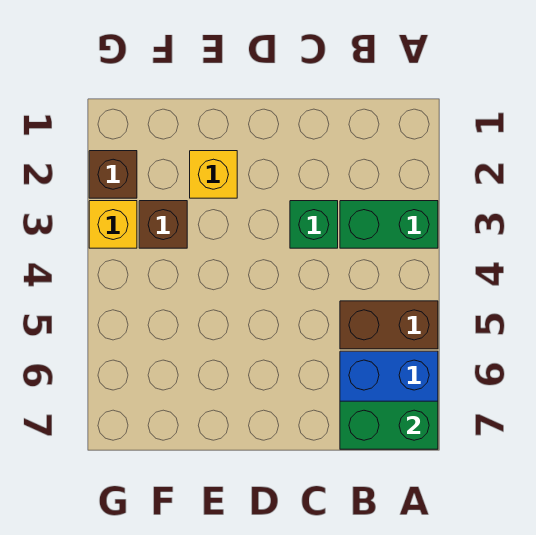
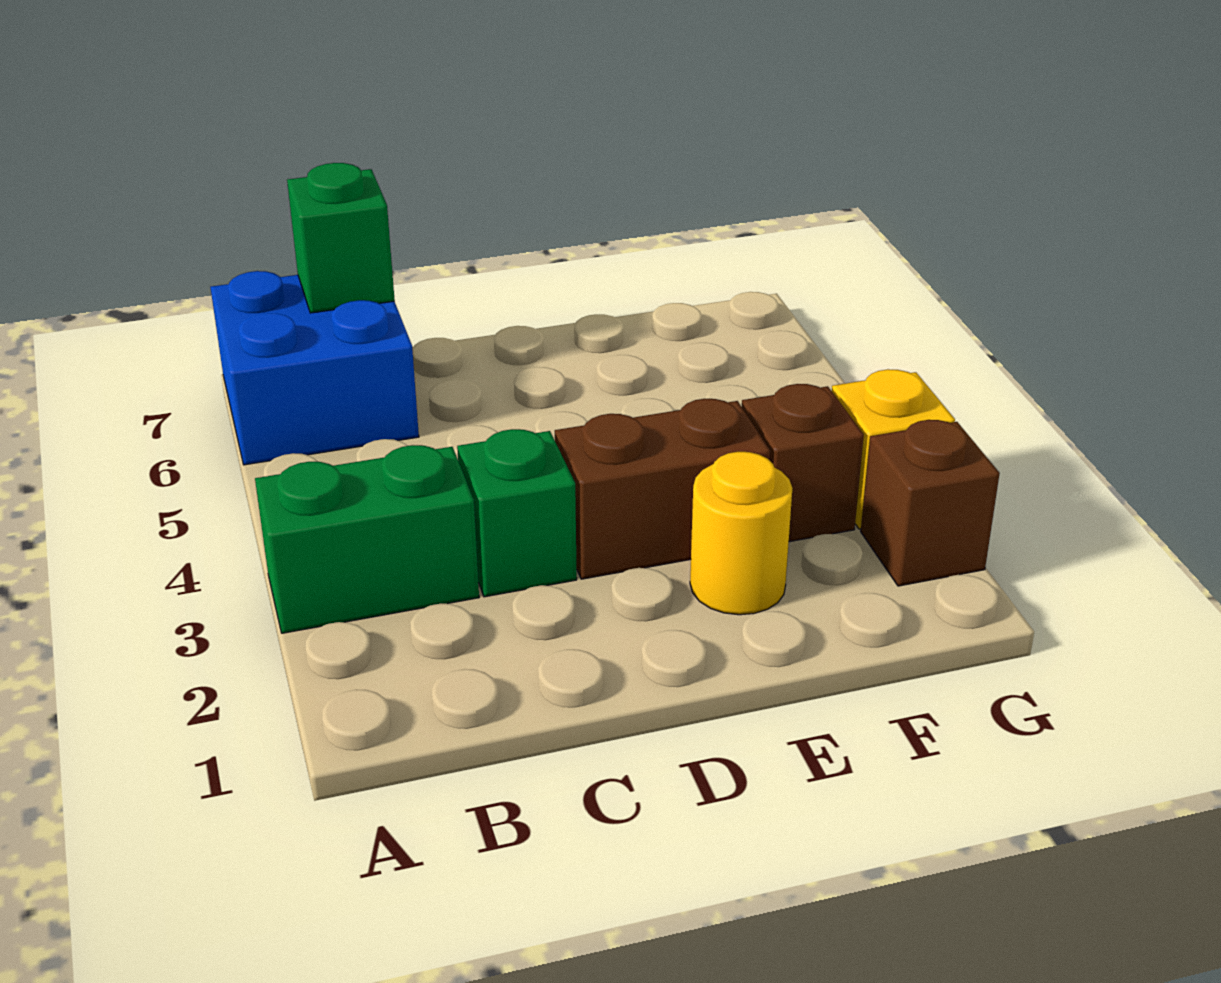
brown 1x2 brick [340,301,438,349] -> brown 1x2 brick moved to [555,399,770,579]
green 1x2 brick [340,401,438,449] -> green 1x1 brick [287,163,395,313]
yellow 1x1 brick [190,151,237,198] -> yellow 1x1 round brick [690,452,792,615]

